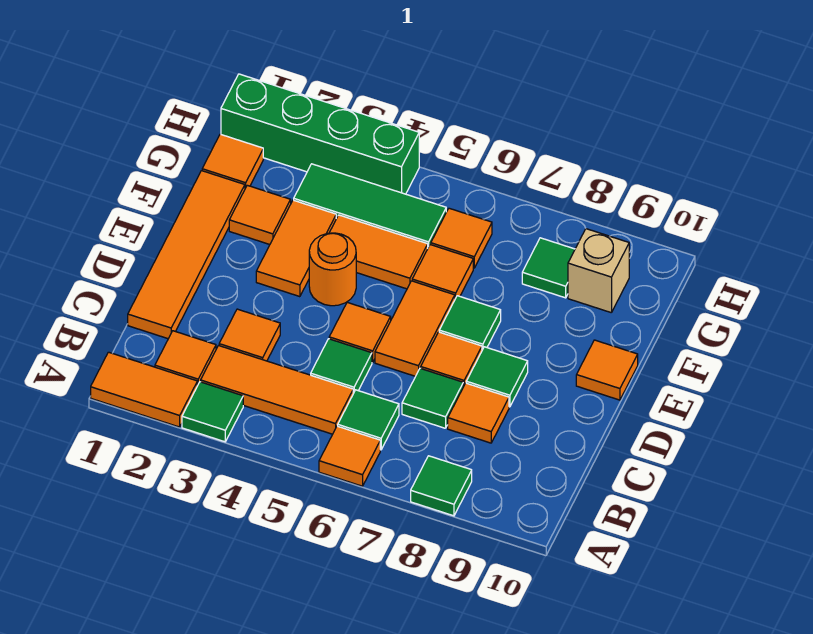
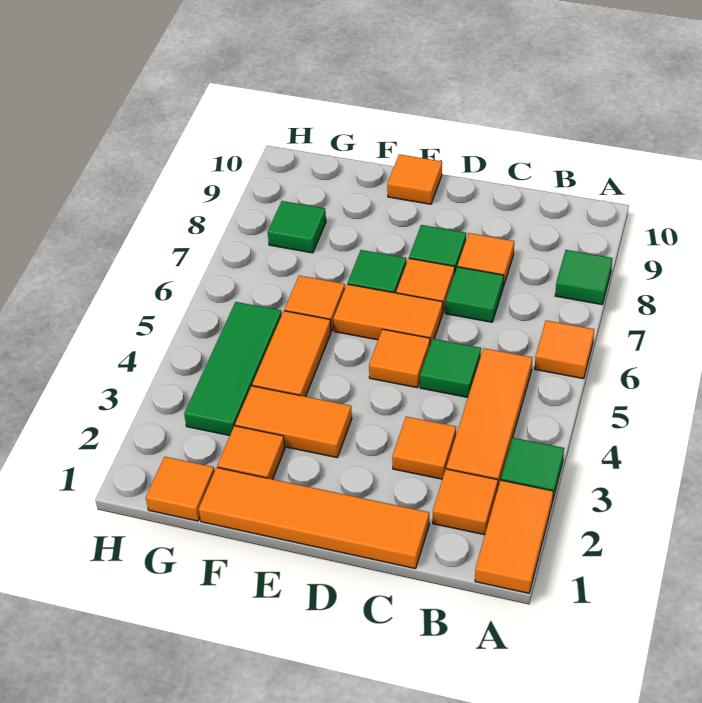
green 1x1 tile [338,390,399,450] -> none
orange 1x1 round brick [309,233,356,306] -> none
orange 1x1 tile [431,208,492,268] -> none
tan 1x1 brick [568,229,629,313] -> none
green 1x4 brick [221,74,419,194] -> none

